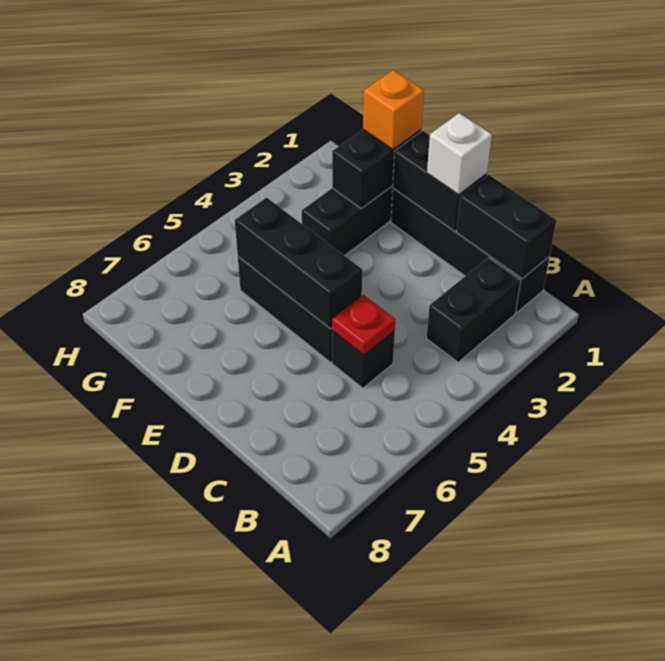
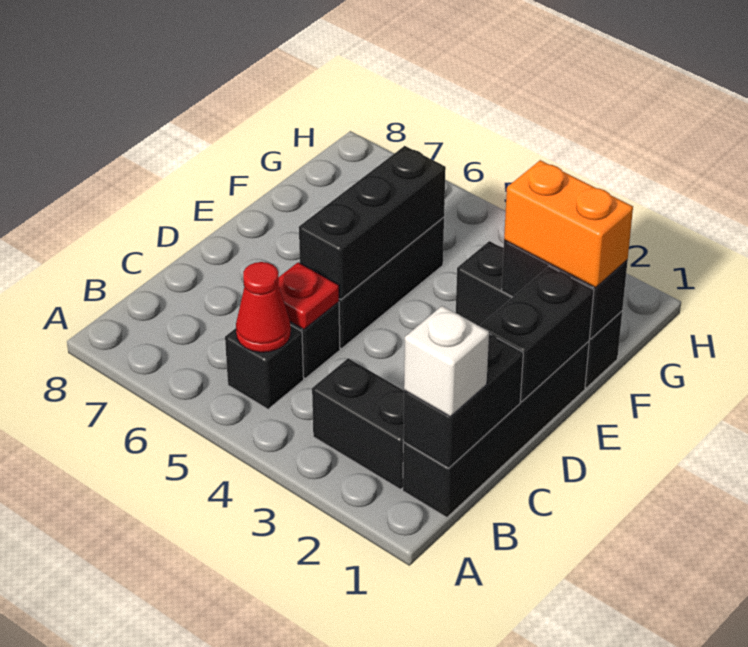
none -> black 1x1 brick [225,325,304,409]
none -> red 1x1 cone [236,262,291,352]
white 1x1 brick [427,113,492,194] -> white 1x1 brick moved to [404,306,489,417]
orange 1x1 brick [363,70,424,149] -> orange 1x2 brick [504,160,633,288]

